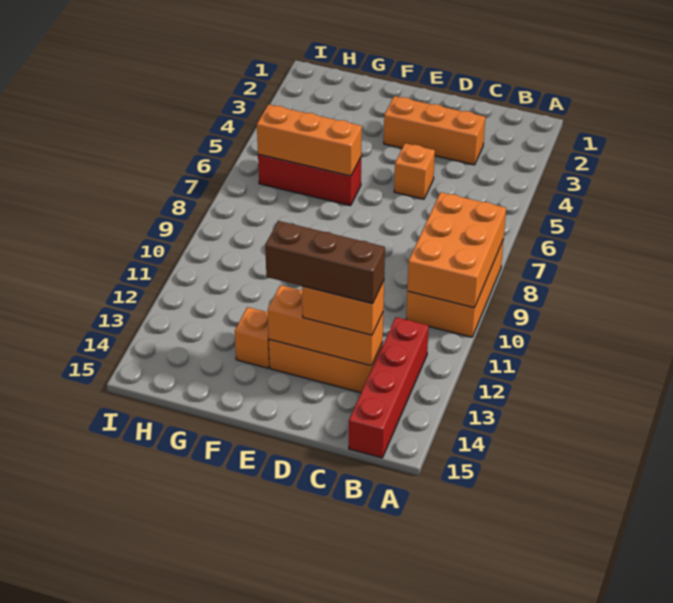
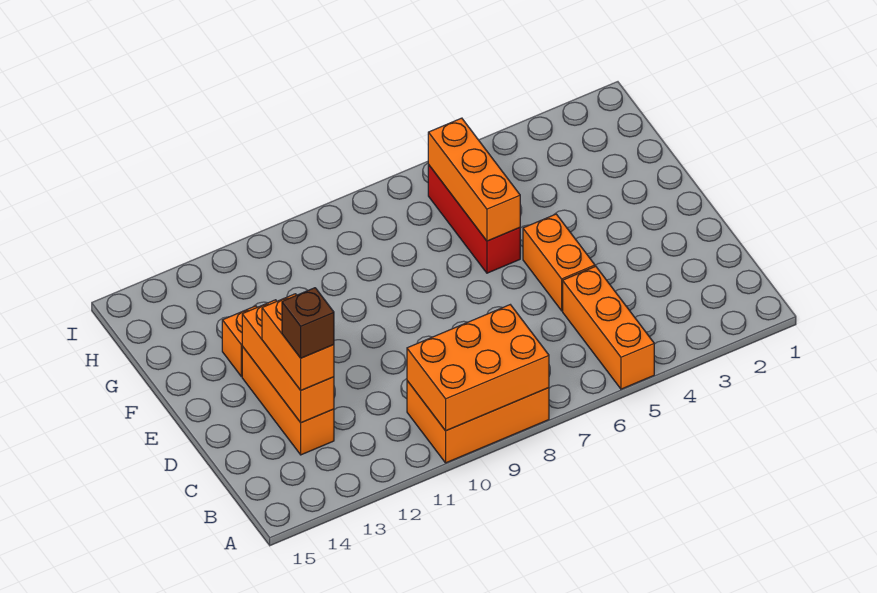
red 1x4 brick [349,317,429,458] -> none
orange 1x3 brick [384,96,485,165] -> orange 1x3 brick moved to [563,266,654,389]
brown 1x3 brick [265,221,385,304] -> brown 1x1 brick [282,288,334,358]
orange 1x1 brick [394,143,435,199] -> orange 1x2 brick [523,214,595,311]

